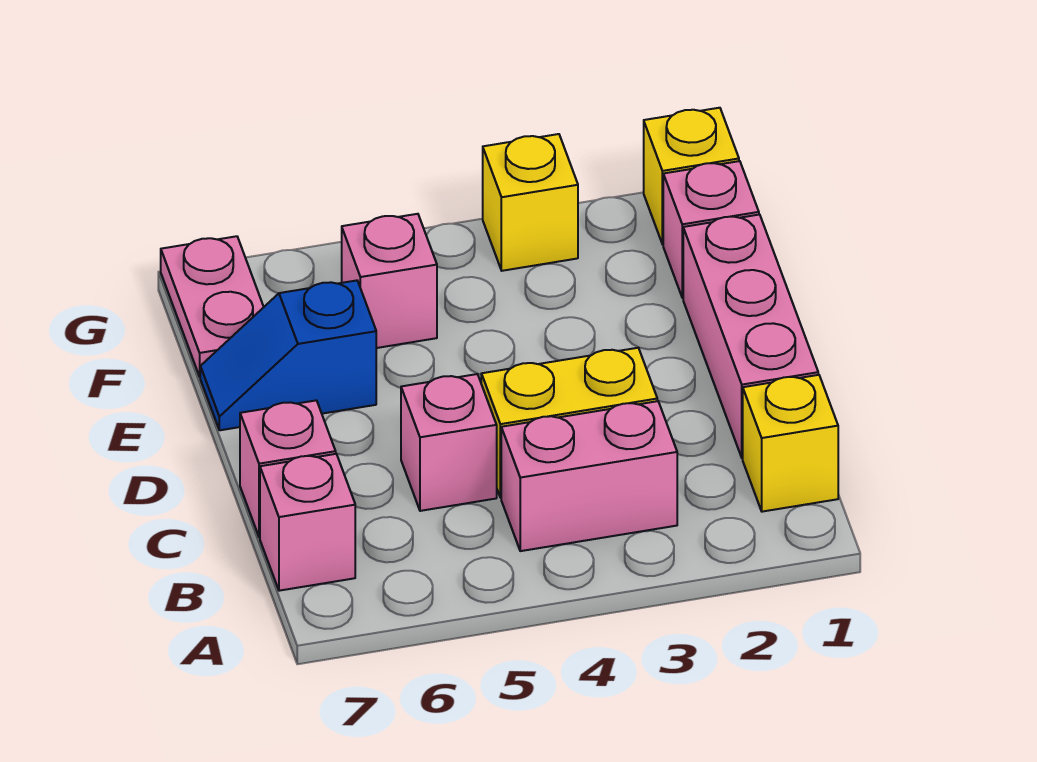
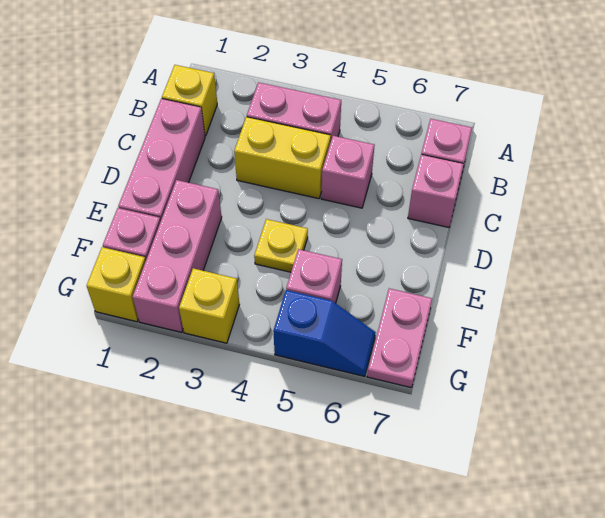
none -> pink 1x3 brick [133,180,222,332]
none -> yellow 1x1 plate [254,219,308,272]
blue 1x2 slope [200,280,376,430] -> blue 1x2 slope moved to [273,290,376,376]

